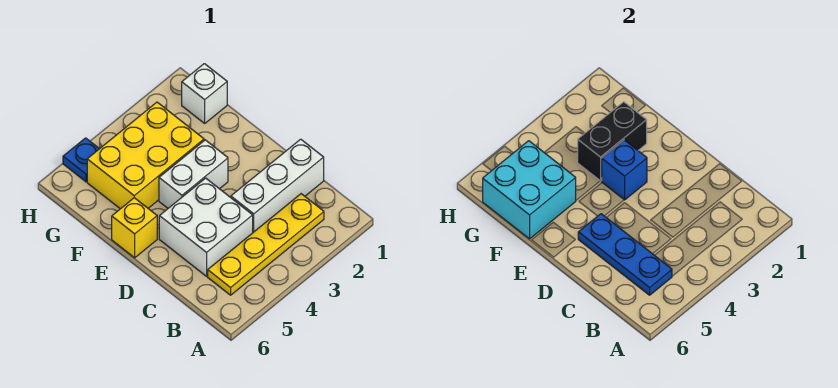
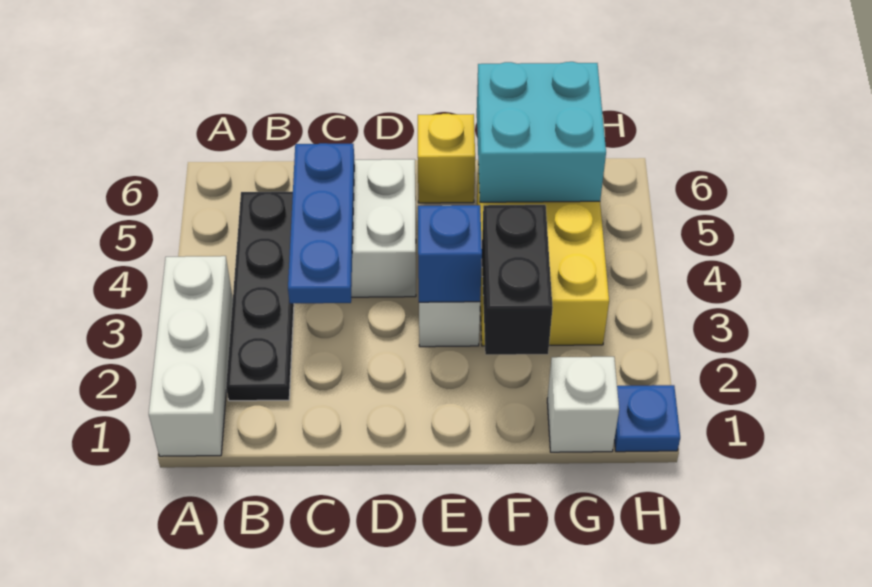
yellow 1x4 plate [208,194,324,295] -> black 1x4 plate [226,192,294,401]
blue 1x3 plate [578,214,672,295] -> blue 1x3 plate turned to [288,143,354,303]
white 1x3 brick [231,139,324,232] -> white 1x3 brick moved to [149,256,233,456]
blue 1x1 plate [63,138,99,182] -> blue 1x1 plate moved to [614,385,680,452]

